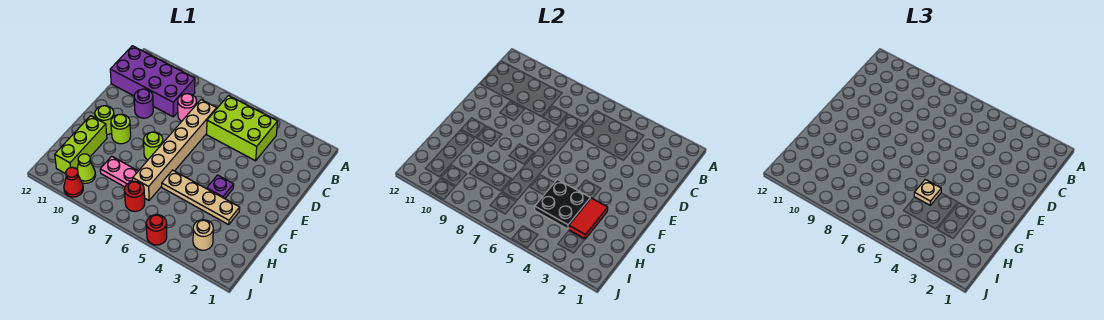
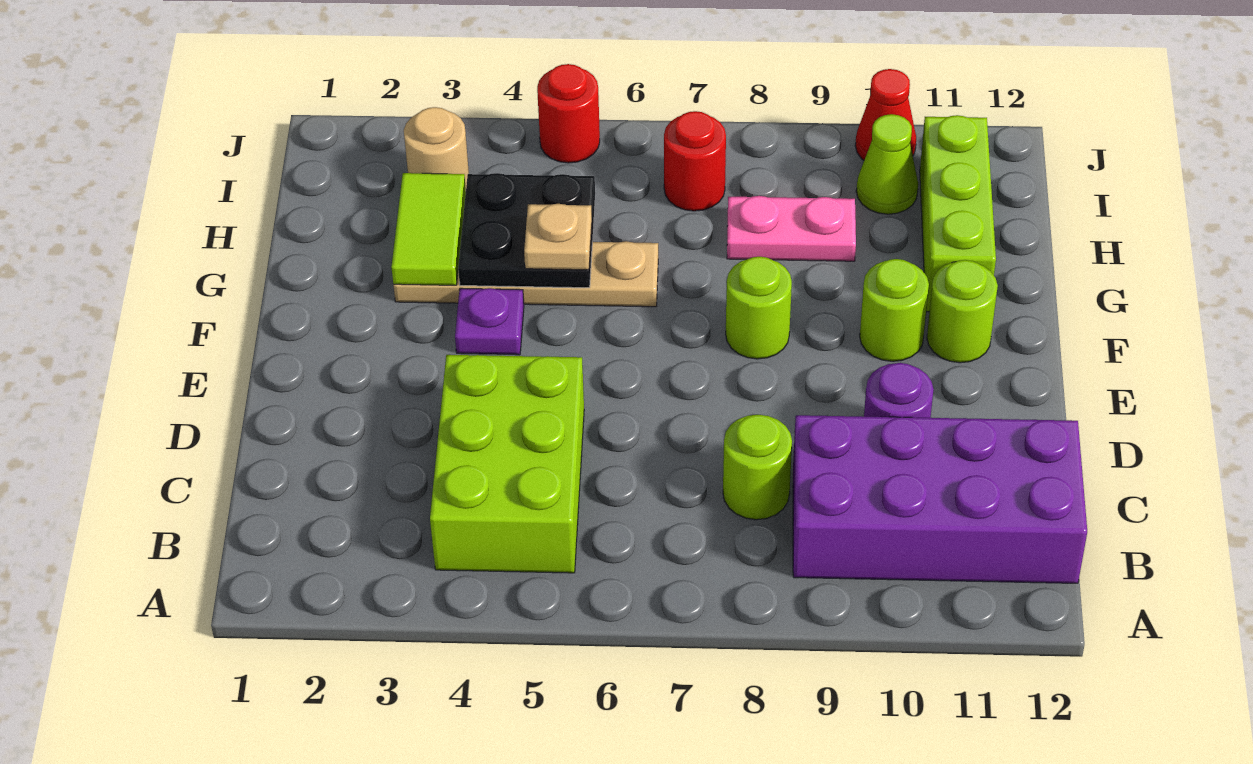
lime 2x3 brick [207,96,278,161] -> lime 2x3 brick turned to [430,355,584,573]
tan 1x6 brick [133,100,217,200] -> none
pink 1x1 round brick [178,94,197,121] -> lime 1x1 round brick [723,415,792,520]
red 1x2 tile [569,198,608,239] -> lime 1x2 tile [391,173,466,285]

